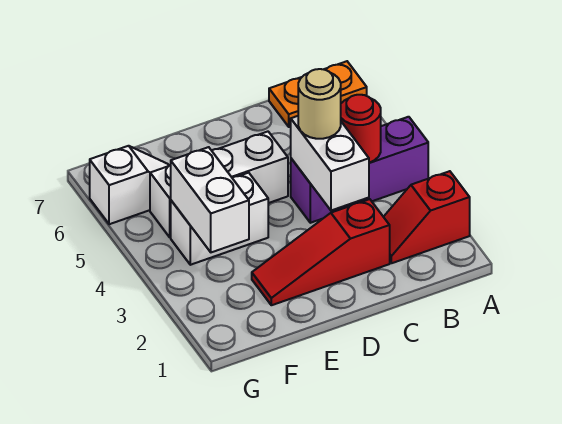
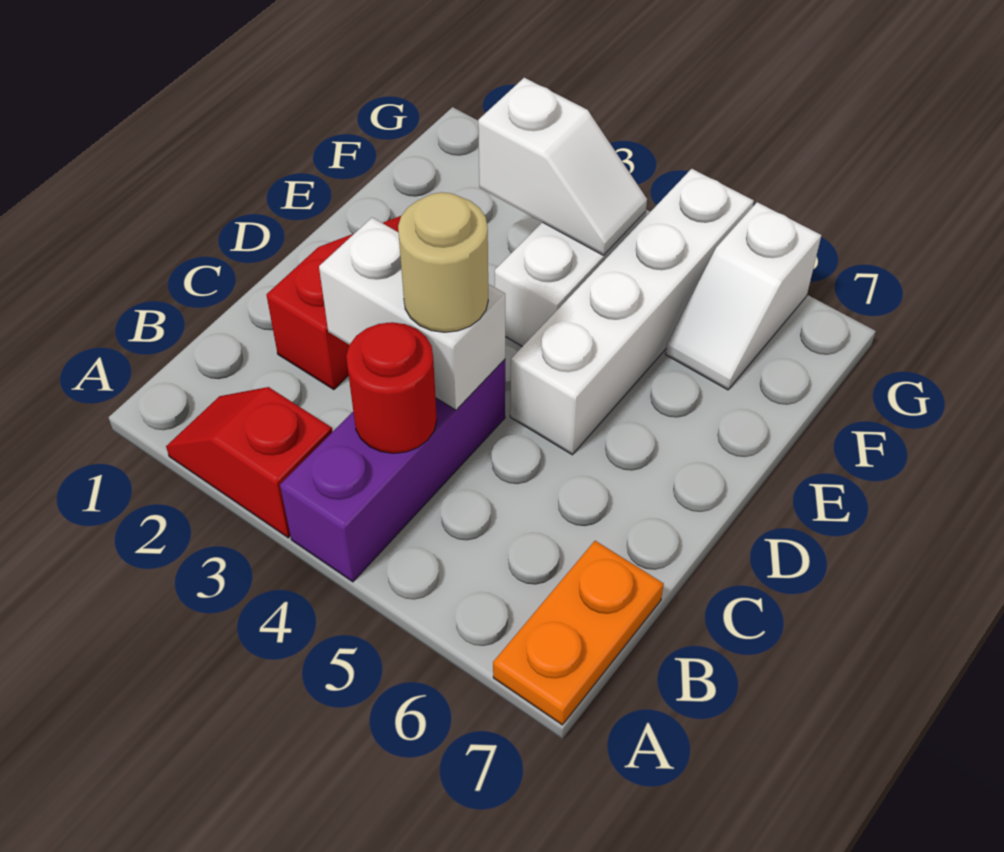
red 1x2 slope [384,171,470,263] -> red 1x2 slope turned to [166,387,332,538]
white 1x3 brick [150,132,288,237] -> white 1x4 brick [510,169,754,455]
white 1x2 brick [171,147,249,252] -> white 1x2 slope [478,78,647,255]

